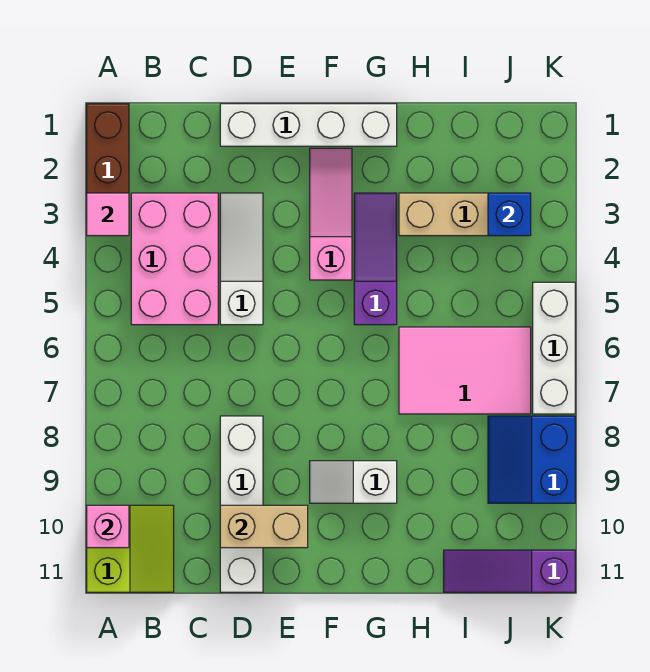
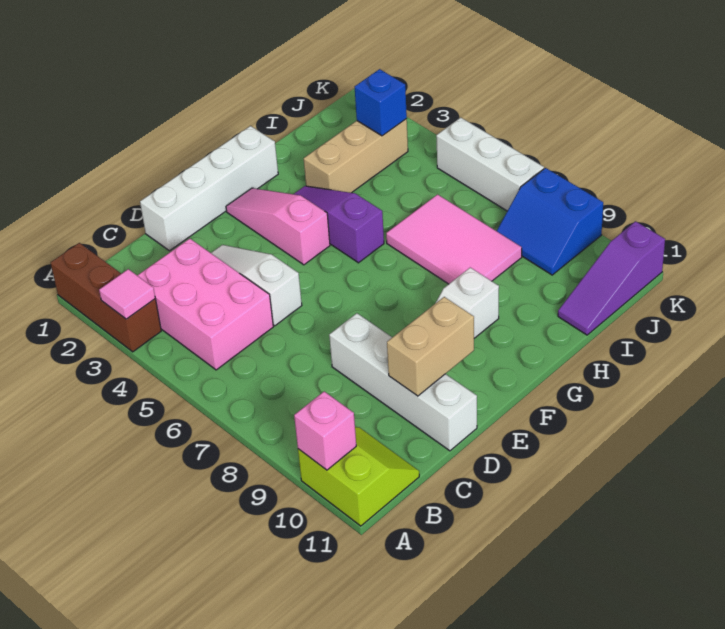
pink 2x3 tile [399,327,531,414] -> pink 2x3 tile turned to [386,195,522,284]

